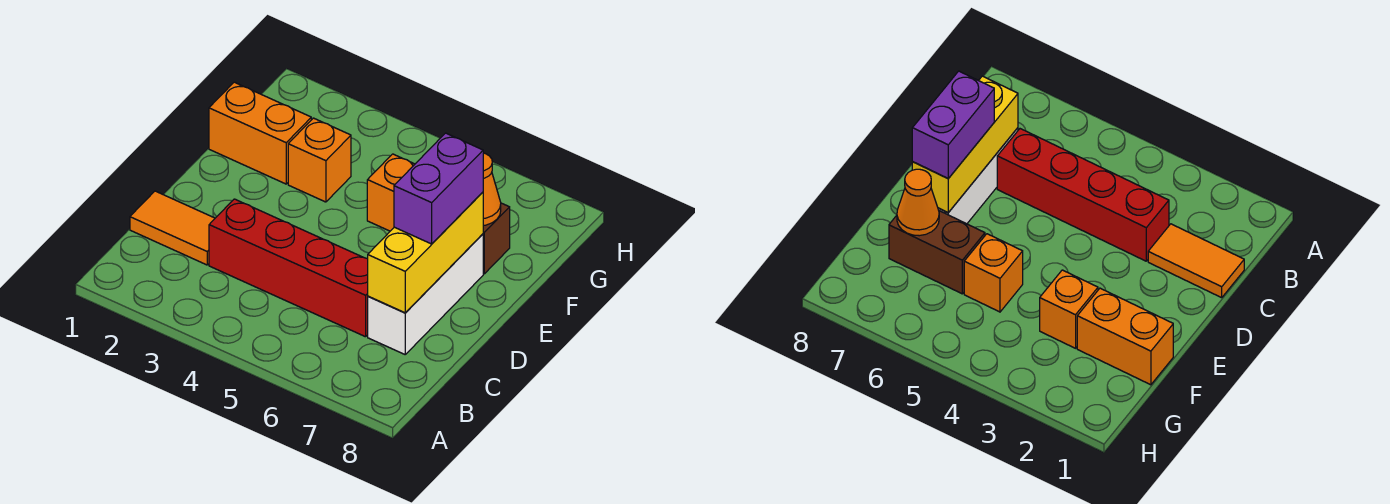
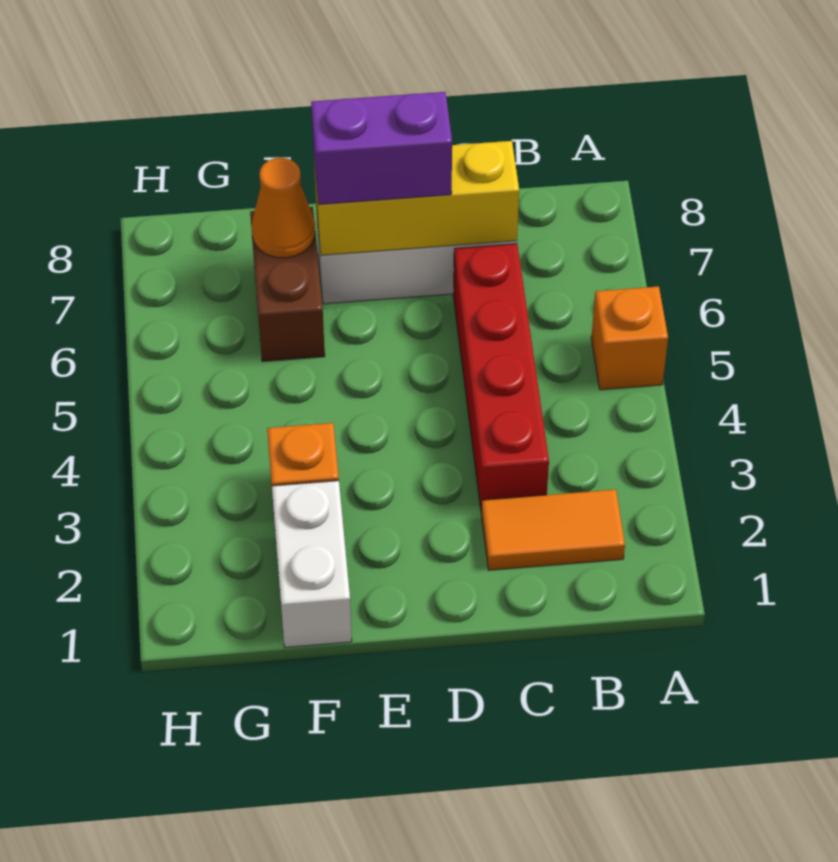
orange 1x2 tile [130,191,215,265] -> orange 1x2 tile turned to [481,490,625,570]
orange 1x2 brick [209,82,311,184] -> white 1x2 brick [272,481,352,647]
orange 1x1 brick [367,154,415,231] -> orange 1x1 brick moved to [591,286,668,390]

